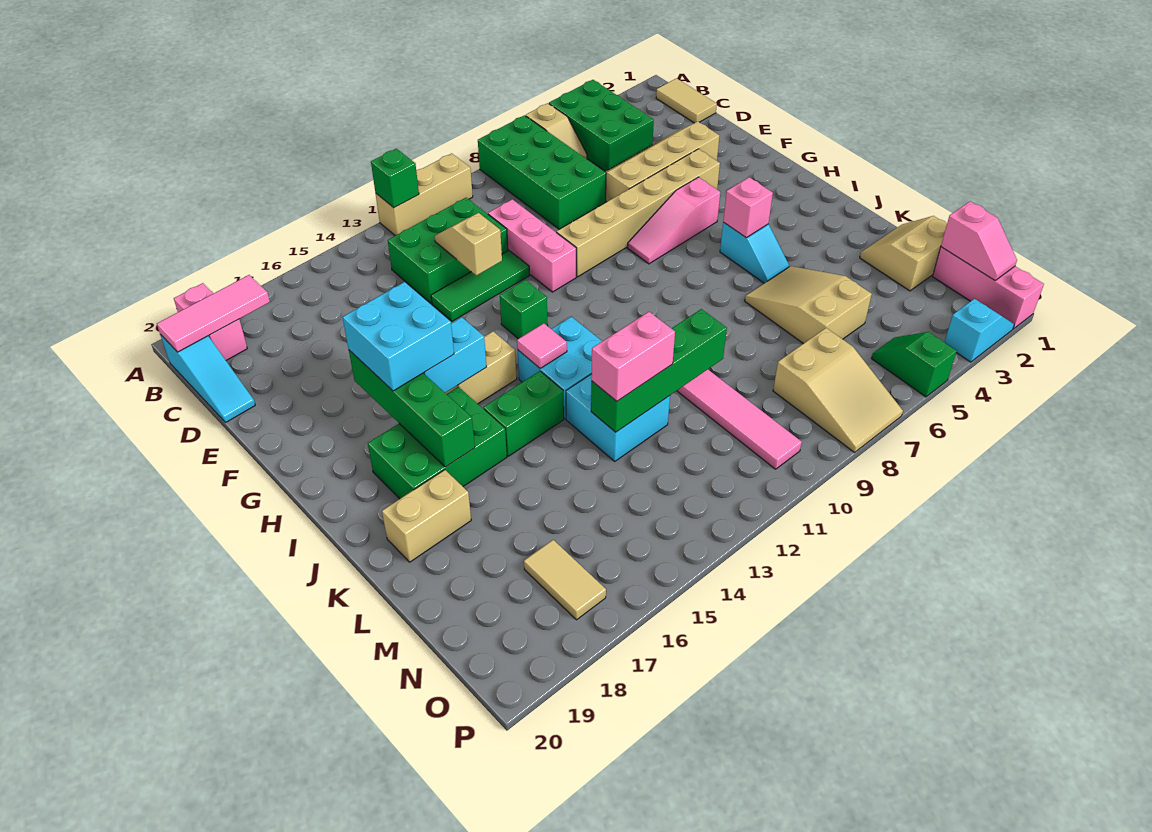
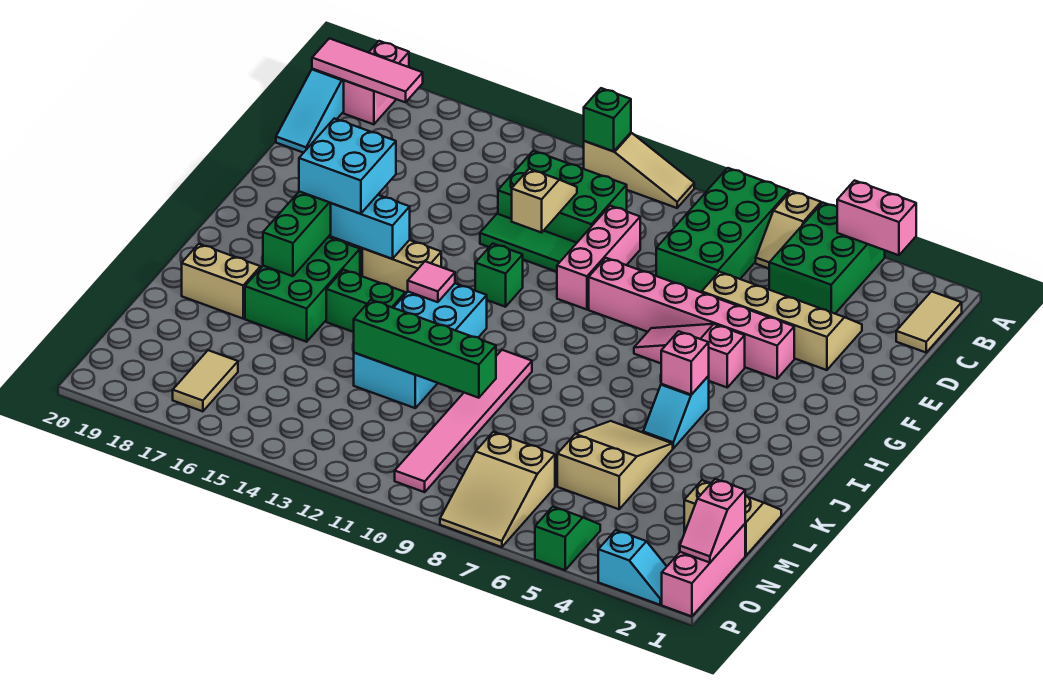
tan 1x3 brick [375,153,473,236] -> tan 1x3 slope [584,133,694,208]
tan 1x6 brick [556,149,720,277] -> pink 1x6 brick [589,258,794,379]
green 2x3 brick [368,387,507,499] -> green 2x3 brick turned to [245,237,360,342]
pink 1x2 brick [591,312,675,401] -> pink 1x2 brick moved to [837,181,916,255]

